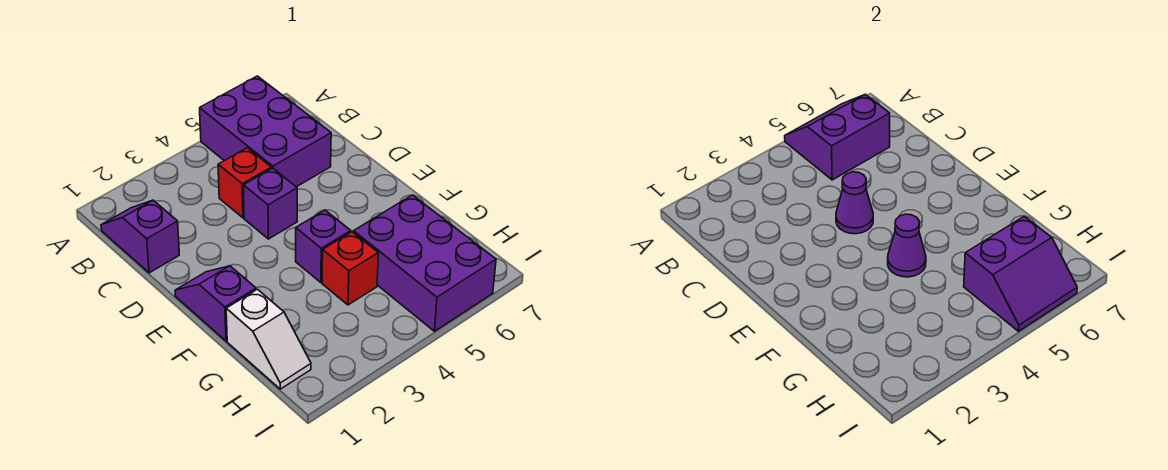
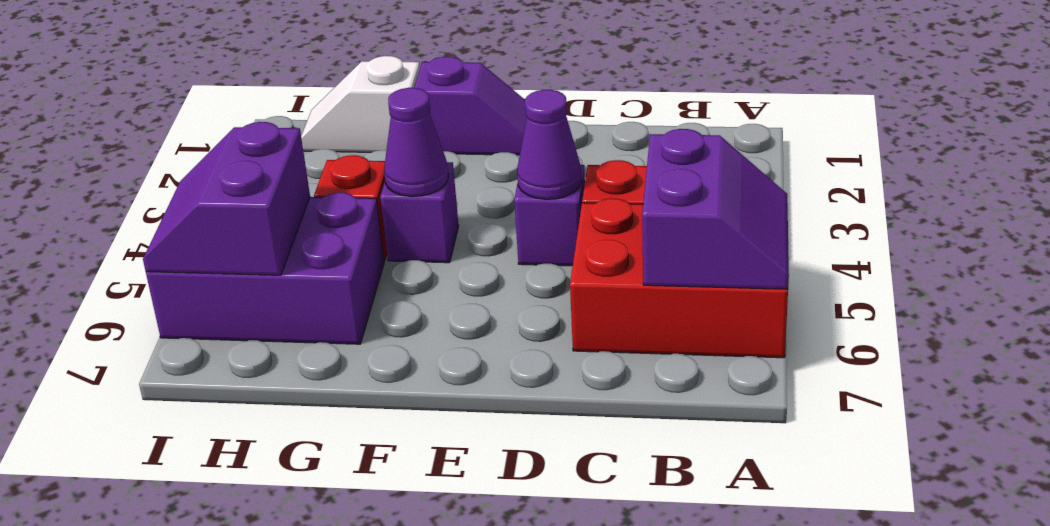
purple 2x3 brick [200,76,331,187] -> red 2x3 brick [570,198,788,358]
purple 1x2 slope [101,200,179,273] -> none

